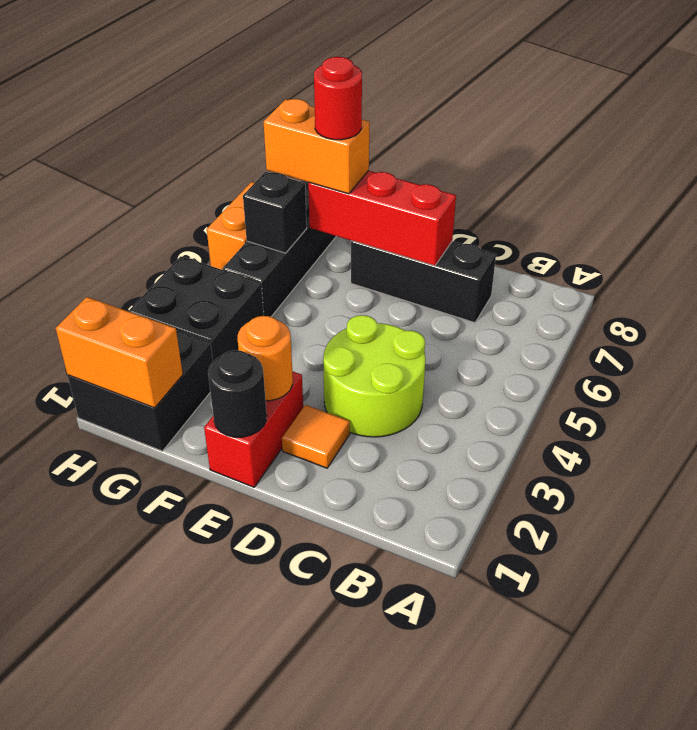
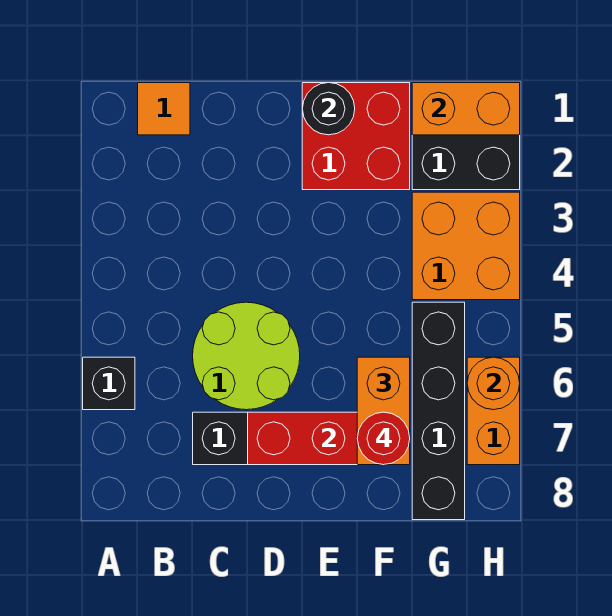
lime 2x2 round brick [323,315,425,437] -> lime 2x2 round brick moved to [193,302,300,410]
orange 1x1 tile [282,405,350,468] -> orange 1x1 tile moved to [138,83,190,135]
red 1x2 brick [204,371,303,487] -> red 2x2 brick [302,83,410,190]
orange 1x1 round brick [237,316,293,401] -> orange 1x1 round brick moved to [467,357,520,410]
orange 1x2 brick [264,99,369,194] -> orange 1x2 brick turned to [357,357,410,465]
black 2x2 brick [128,256,264,361] -> orange 2x2 brick [412,192,520,300]
black 1x1 brick [243,172,307,253] -> black 1x1 brick moved to [83,357,135,410]

